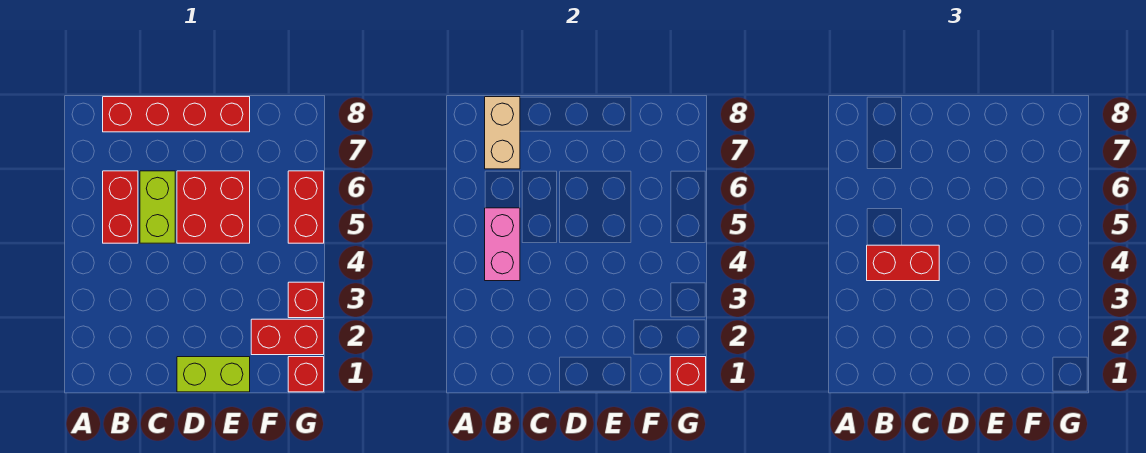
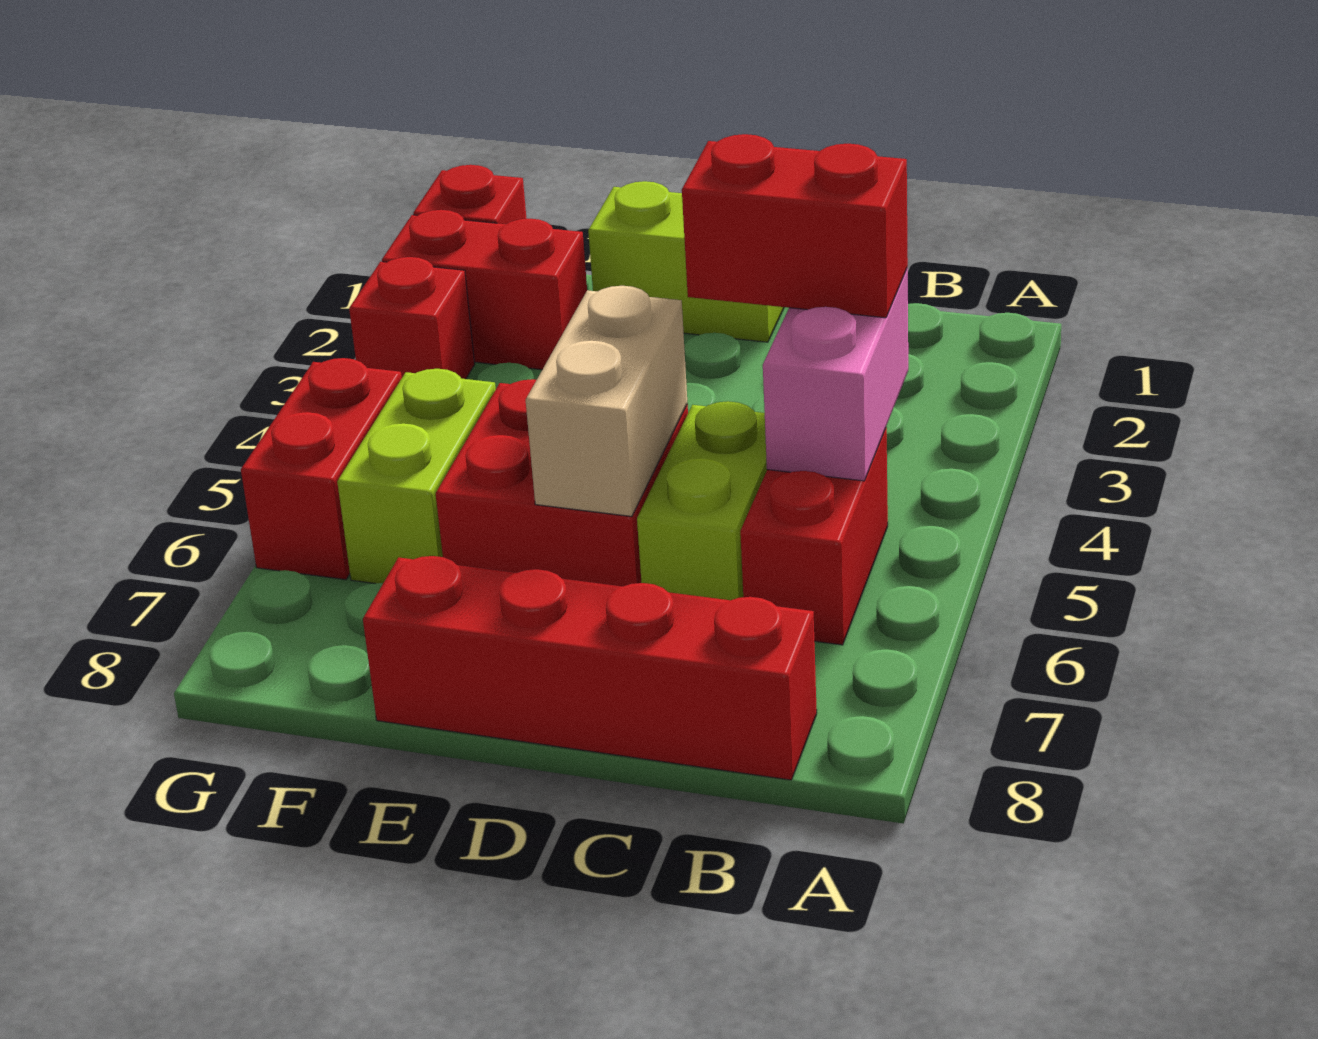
tan 1x2 brick [485,97,520,169] -> tan 1x2 brick moved to [526,286,687,516]
none -> lime 1x2 brick [337,369,496,583]
red 1x1 brick [670,357,706,392] -> none

